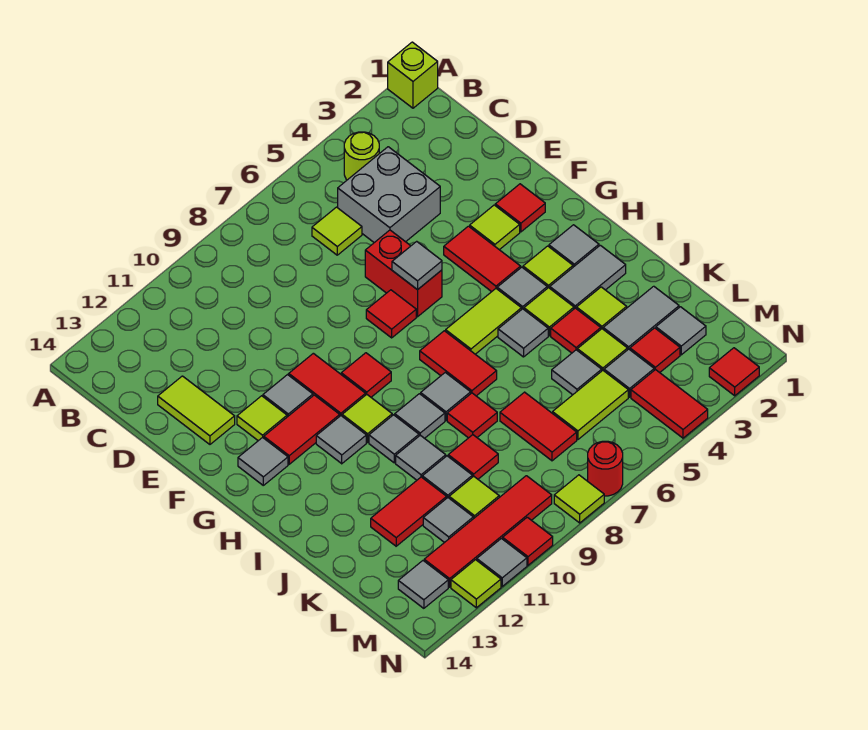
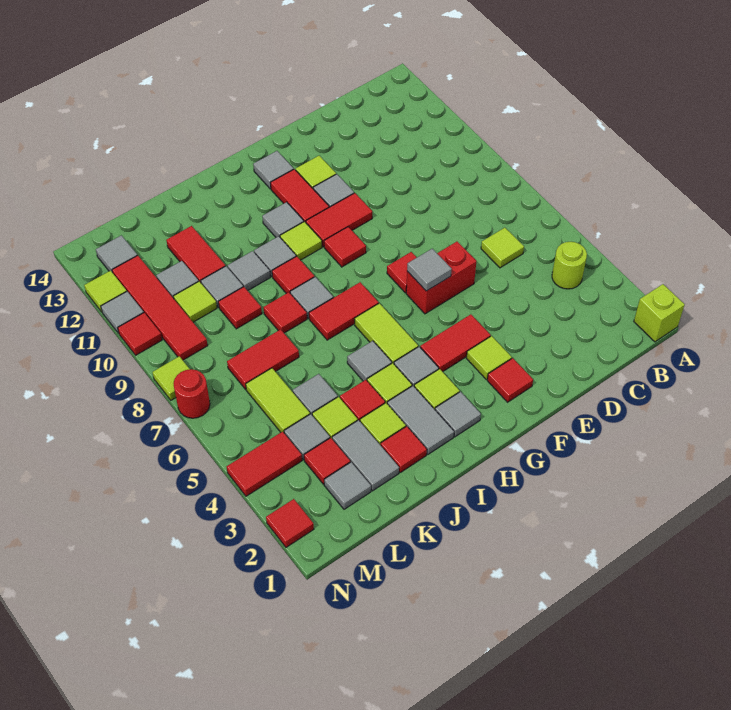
grey 2x2 brick [338,147,440,243] -> none
lime 1x2 tile [158,376,235,444] -> none
grey 1x1 tile [395,394,445,438] -> red 1x1 tile [272,256,314,293]
none -> red 1x1 tile [381,426,427,472]

